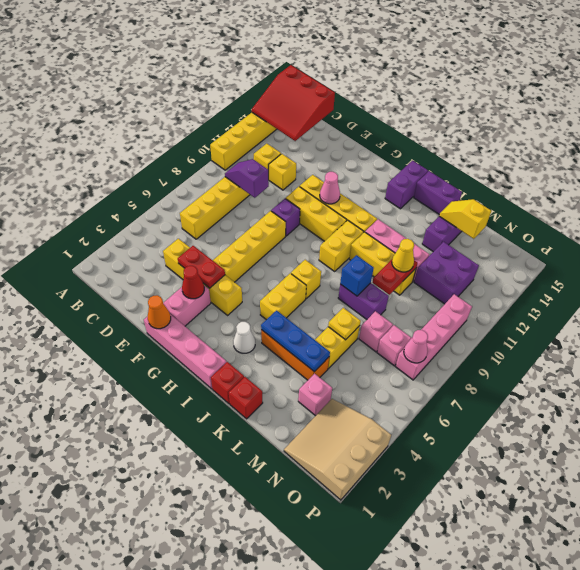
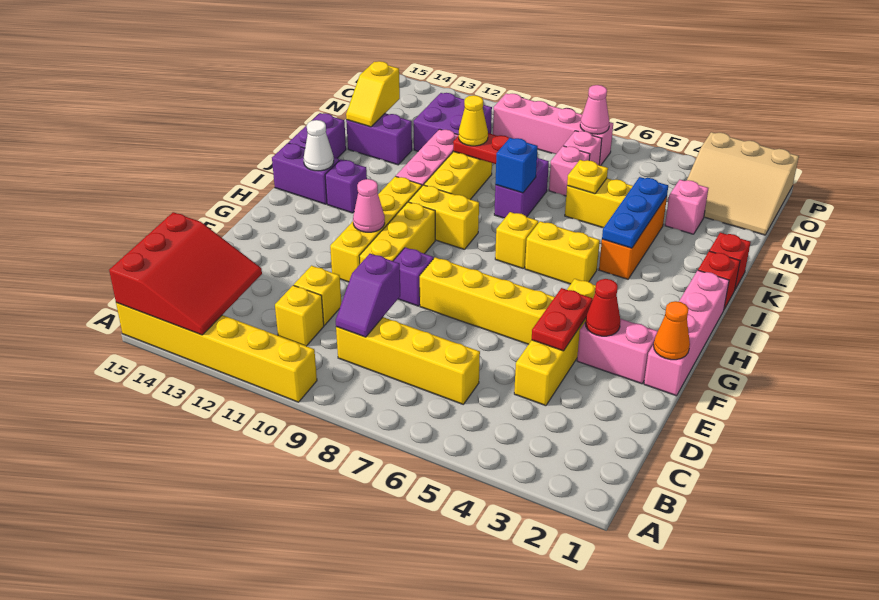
white 1x1 cone [233,322,255,353] -> white 1x1 cone moved to [304,120,334,171]
none -> purple 1x1 brick [325,159,367,213]

